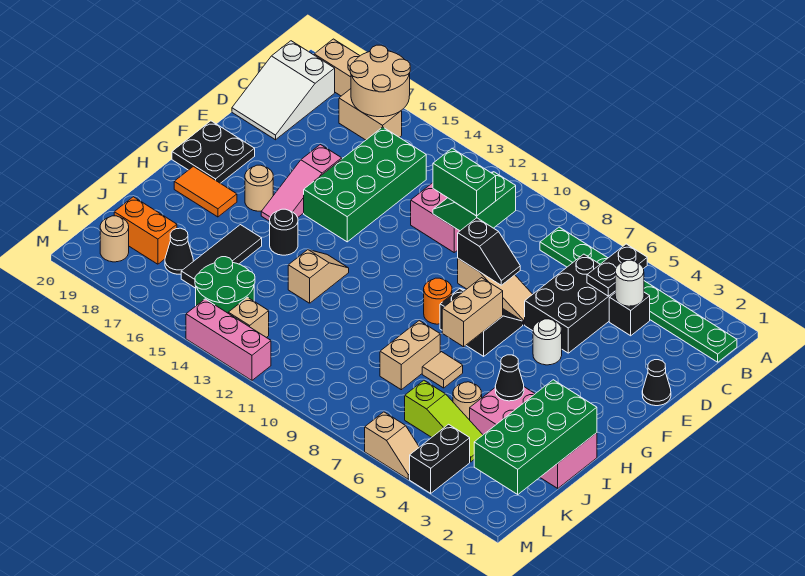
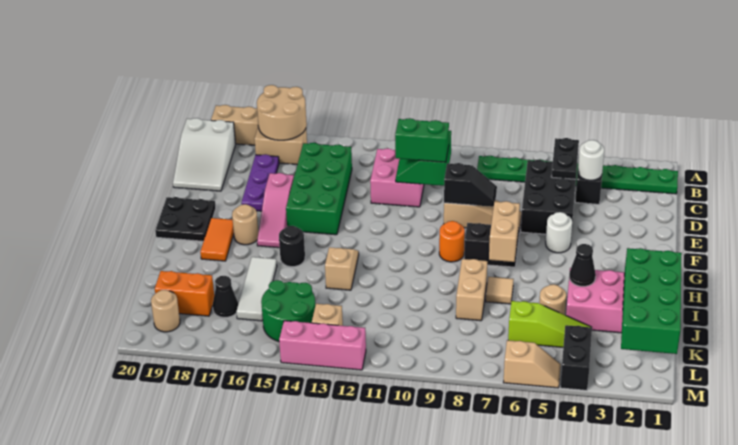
none -> purple 1x3 plate [241,154,279,211]
black 1x1 cone [642,360,671,406] -> none
orange 1x2 tile [174,166,237,217] -> orange 1x2 tile turned to [200,218,234,261]
black 1x3 tile [181,225,262,288] -> white 1x3 tile [237,257,277,321]

